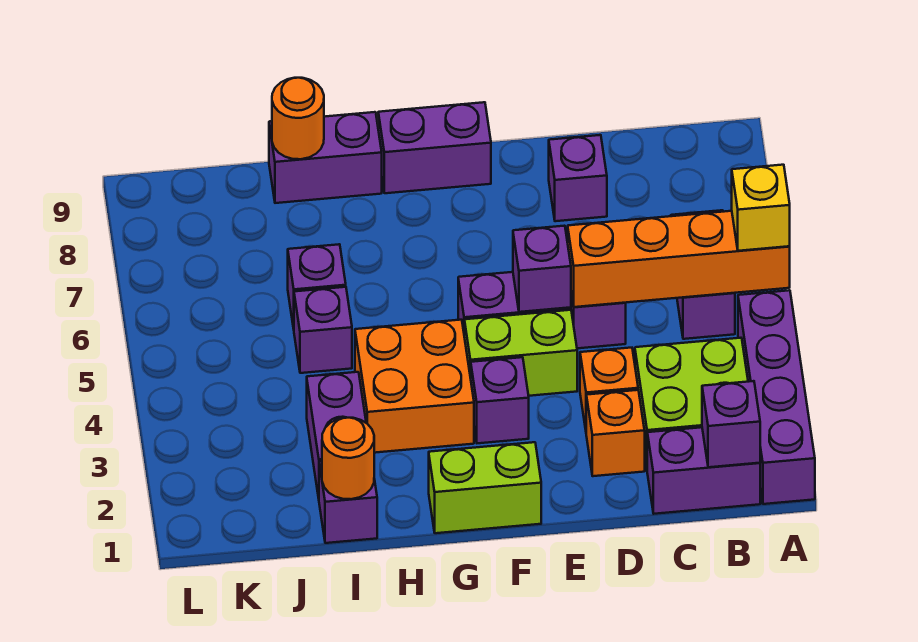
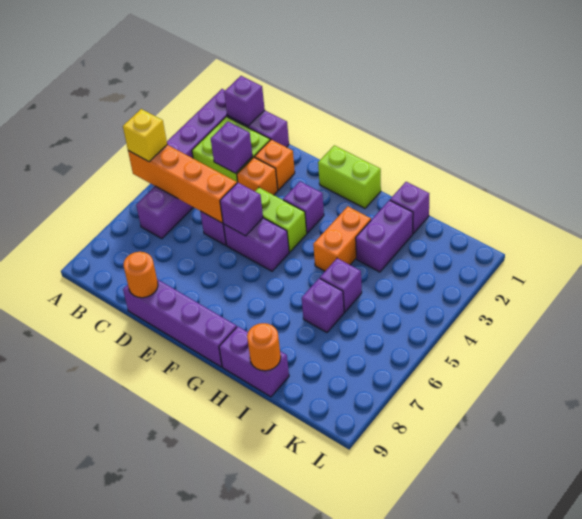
purple 1x1 brick [549,135,607,221] -> purple 1x1 brick moved to [211,122,252,173]
purple 1x2 brick [378,102,491,193] -> purple 1x4 brick [123,279,237,367]
orange 2x2 brick [355,320,474,453] -> orange 1x2 brick [313,206,371,271]
orange 1x1 round brick [322,418,374,499] -> orange 1x1 round brick moved to [124,252,158,298]

